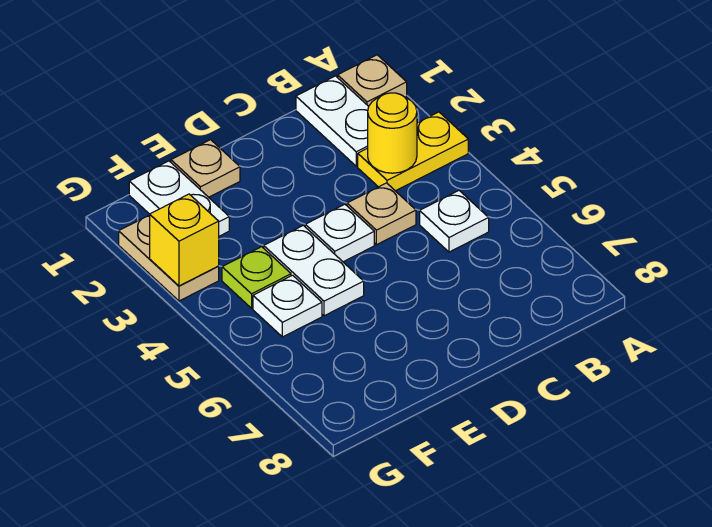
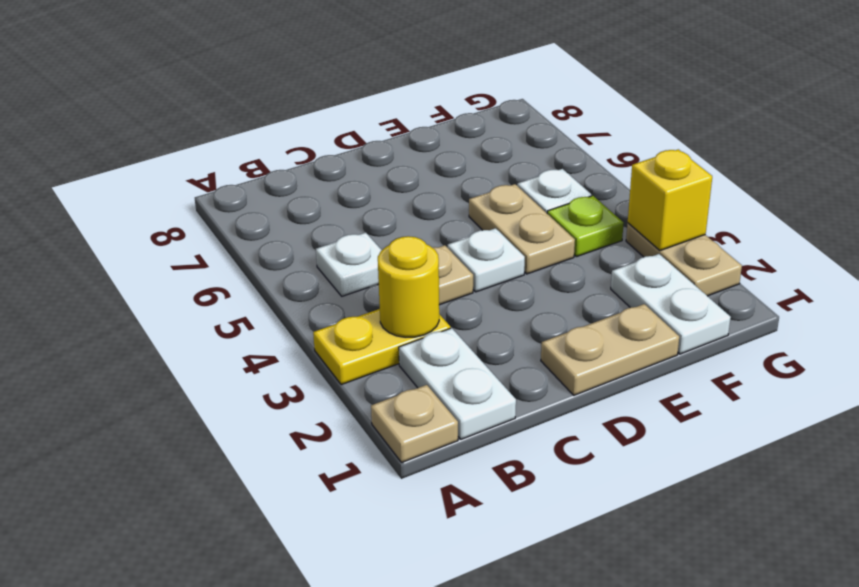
tan 1x1 plate [171,140,240,197] -> tan 1x2 plate [541,304,679,395]
white 1x2 plate [264,225,364,316] -> tan 1x2 plate [469,184,575,274]

